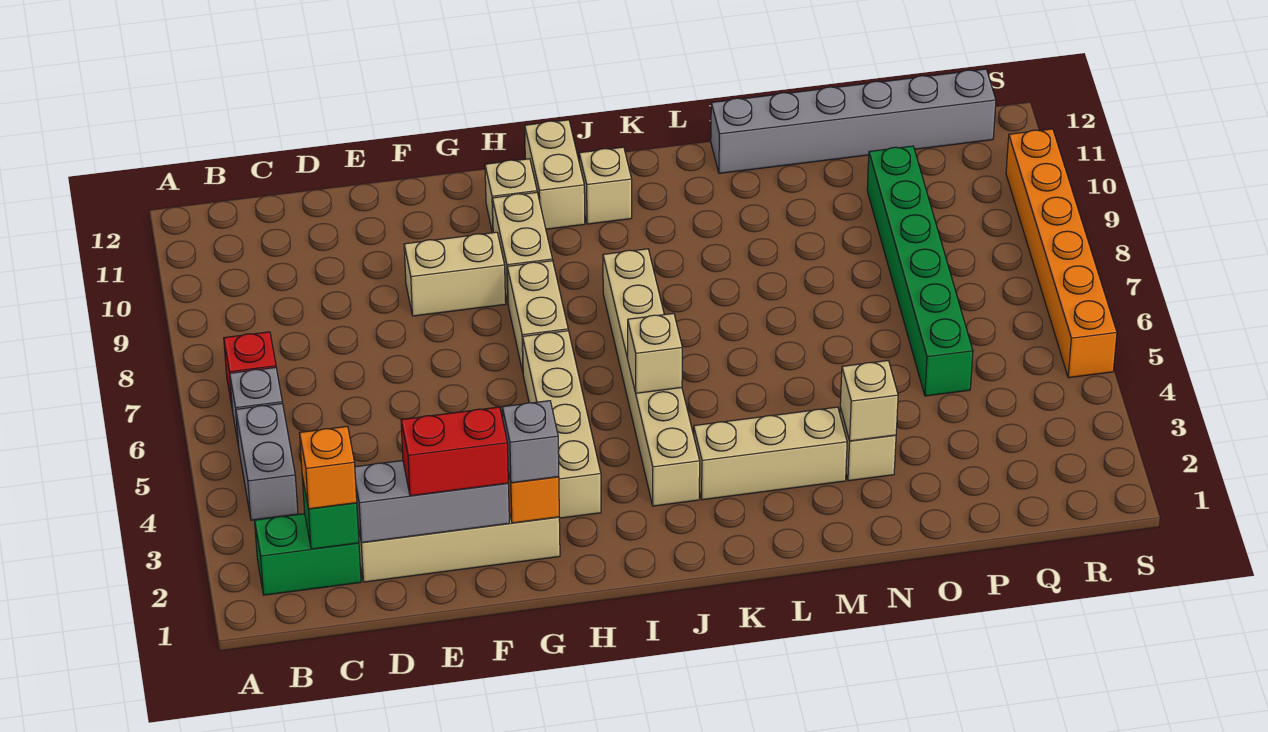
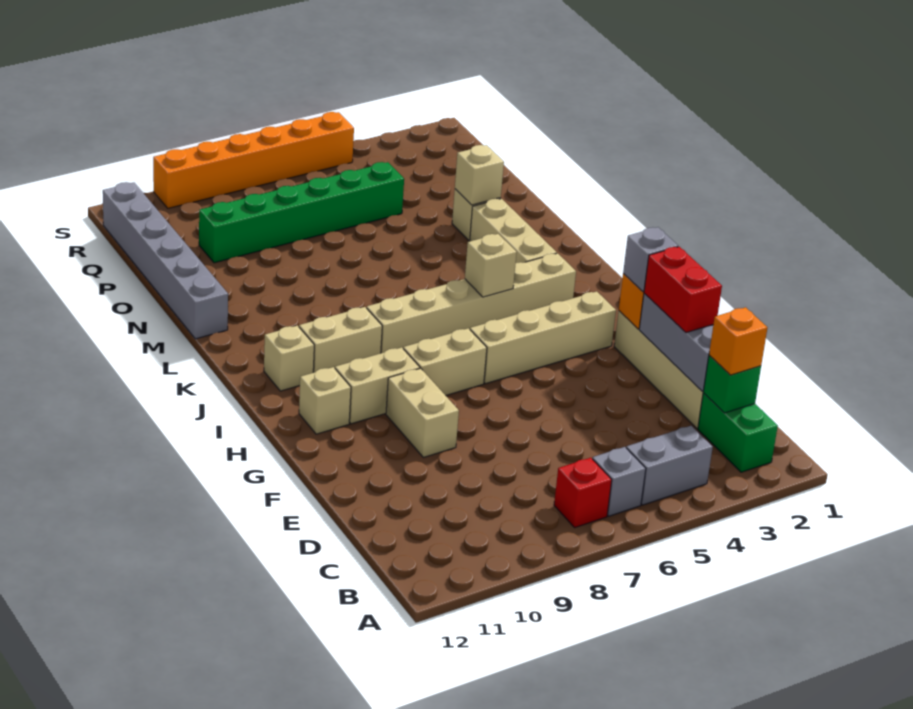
tan 1x2 brick [525,120,585,229] -> tan 1x2 brick moved to [299,307,382,373]

